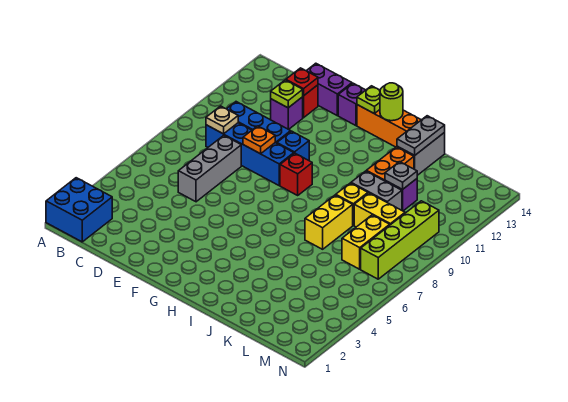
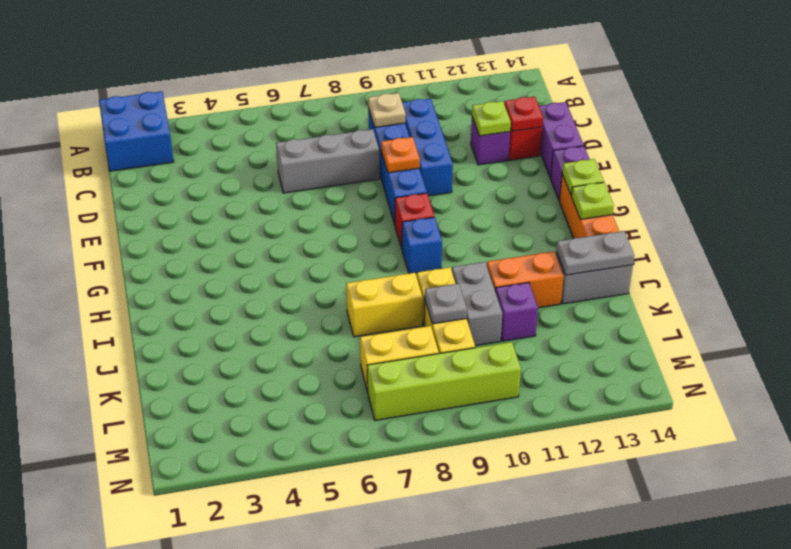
blue 1x1 brick [277,131,309,160] -> blue 1x1 brick moved to [402,217,442,273]
lime 1x1 round brick [380,83,403,121] -> lime 1x1 plate [571,182,614,219]
grey 1x1 plate [385,162,417,189] -> grey 1x1 plate moved to [424,284,467,324]

